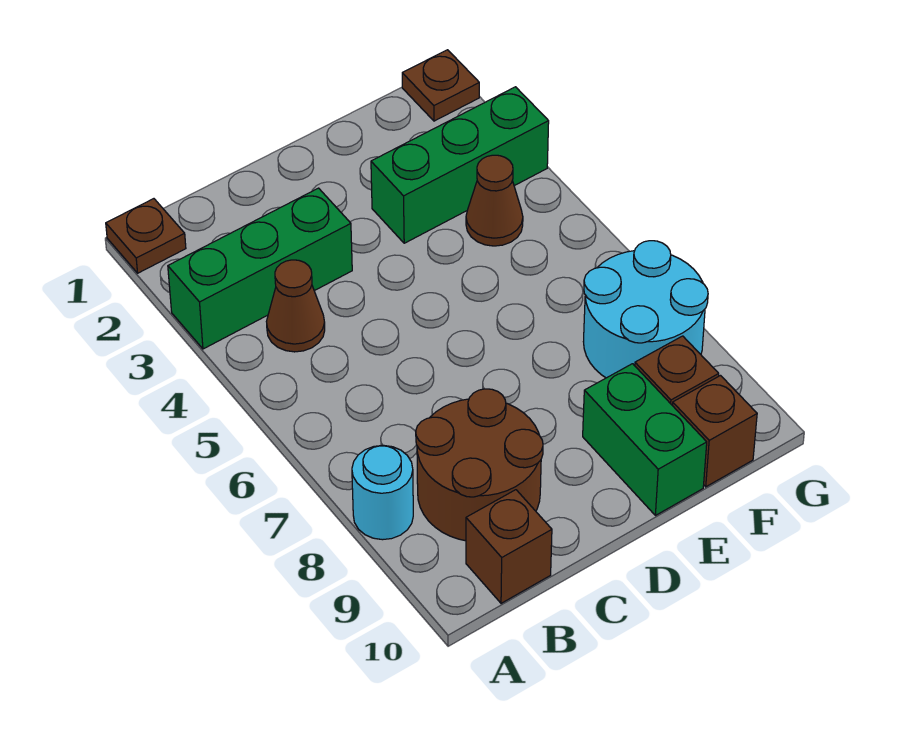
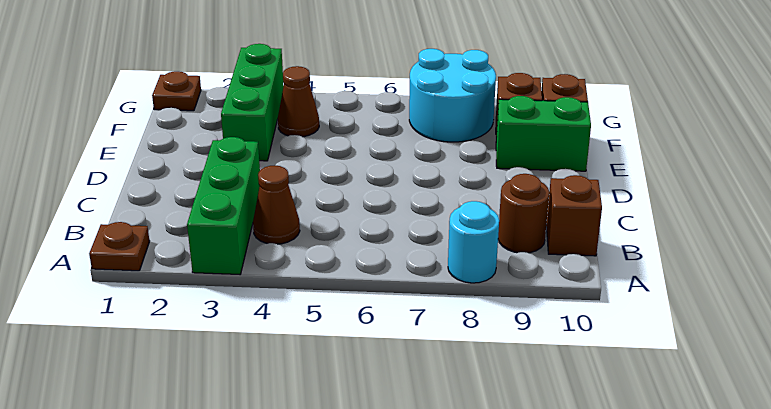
brown 2x2 round brick [416,389,543,541] -> brown 1x1 round brick [498,174,549,253]

